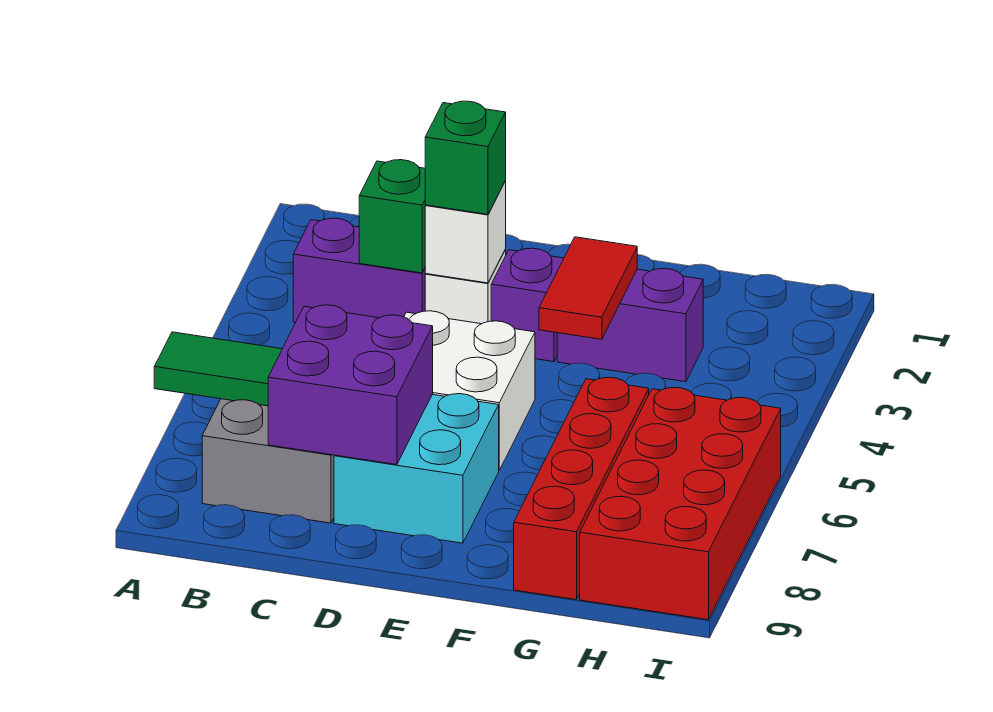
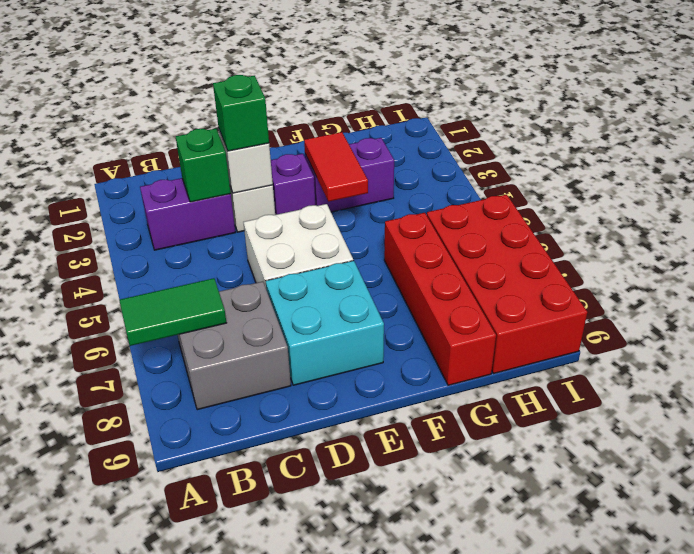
purple 2x2 brick [268,305,433,465] -> none

